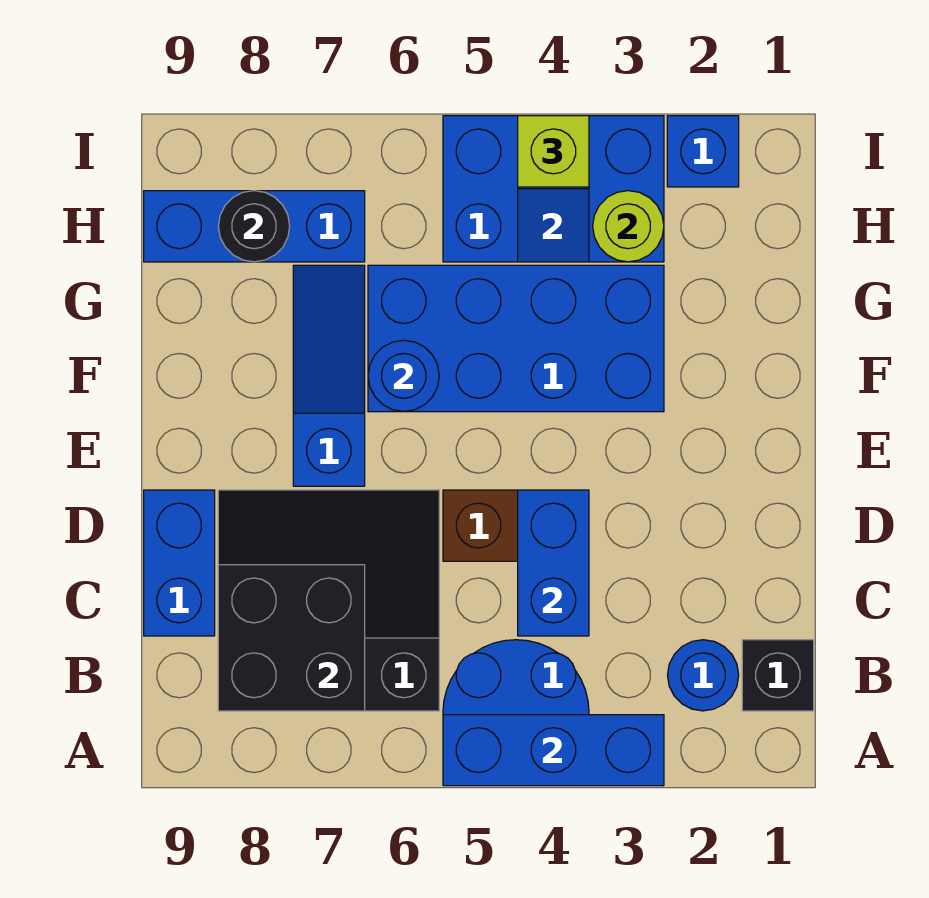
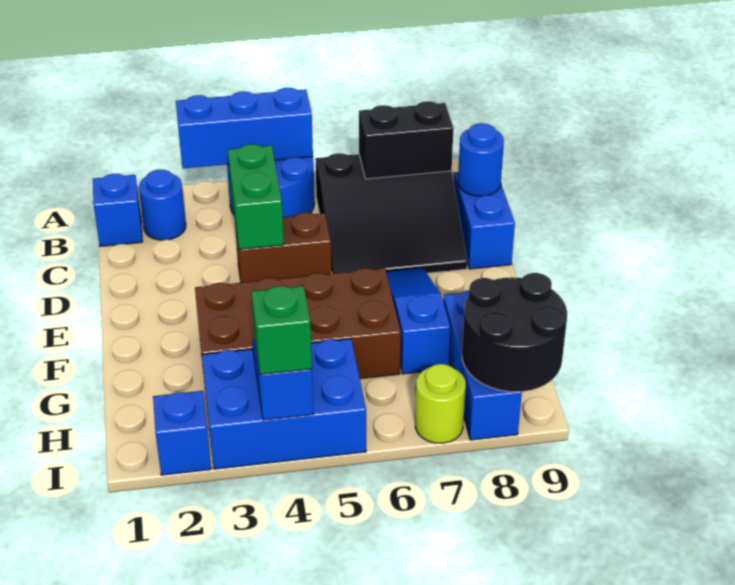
black 1x1 brick [742,640,814,711] -> blue 1x1 brick [93,174,143,246]
black 2x2 brick [218,565,365,711] -> black 1x2 brick [359,101,454,179]
blue 1x2 brick [518,490,589,636] -> green 1x2 brick [228,144,284,249]
blue 1x3 slope [293,265,365,486] -> blue 1x3 slope turned to [386,268,450,374]
blue 2x4 brick [368,265,664,412] -> brown 2x4 brick [195,268,401,379]
blue 1x1 round brick [368,340,439,412] -> blue 1x1 round brick moved to [458,123,504,196]
lime 1x1 round brick [593,191,664,262] -> lime 1x1 round brick moved to [415,364,466,443]
blue 1x3 brick [144,191,365,262] -> blue 1x3 brick turned to [443,290,522,440]
black 1x1 round brick [218,191,290,262] -> black 2x2 round brick [462,273,567,392]
lime 1x1 brick [518,116,589,187] -> green 1x1 brick [252,286,312,375]

